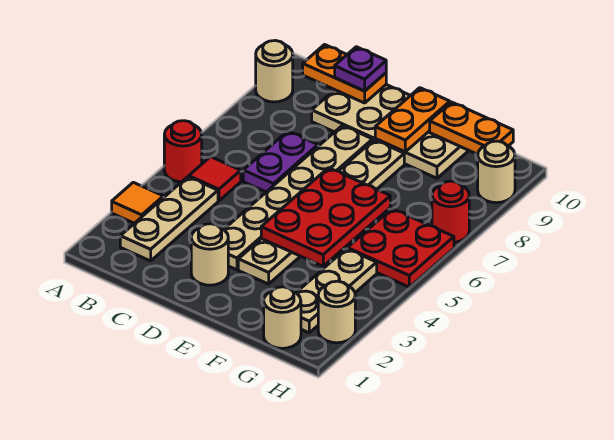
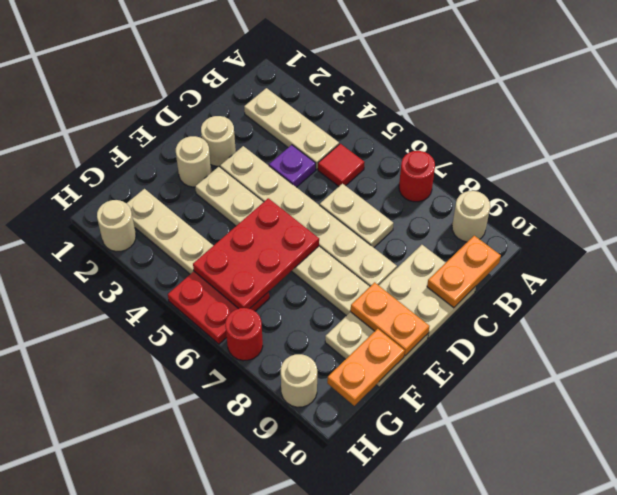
orange 1x1 tile [112,182,163,223] -> none
red 1x1 round brick [164,121,202,182] -> red 1x1 round brick moved to [399,151,435,202]
purple 1x2 plate [243,131,318,192] -> tan 1x2 plate [320,183,394,247]
purple 1x1 plate [335,47,386,91] -> purple 1x1 plate moved to [269,145,316,187]
red 2x3 plate [261,168,390,266] -> red 2x3 plate turned to [193,198,319,309]
tan 1x1 round brick [264,287,301,348] -> tan 1x1 round brick moved to [176,136,211,187]

